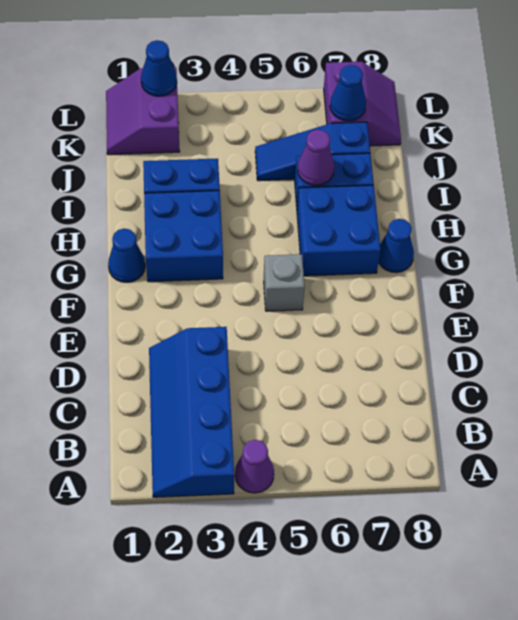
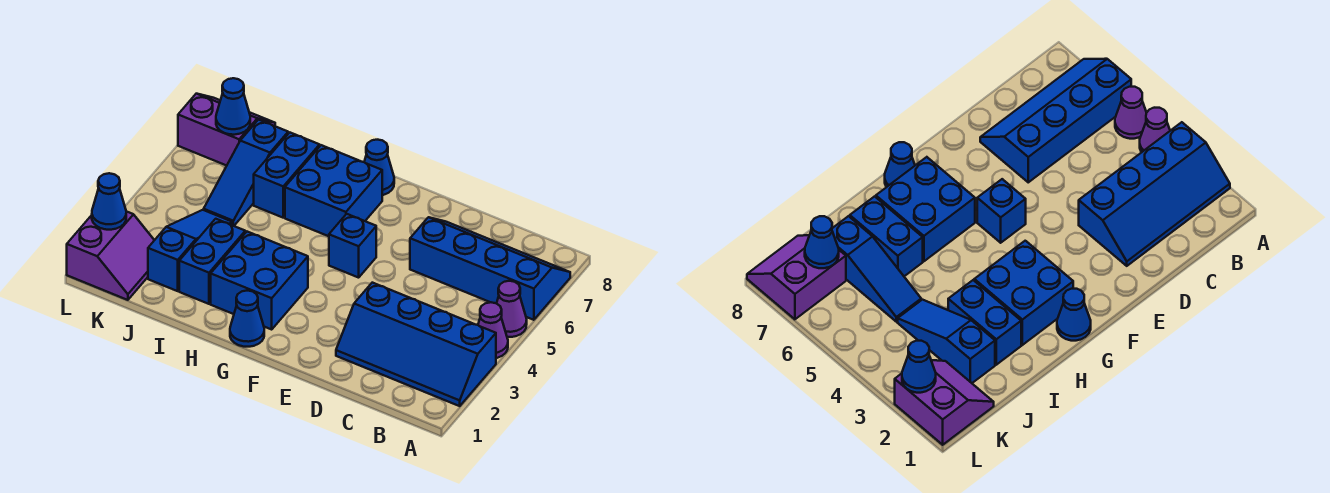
none -> blue 2x4 slope [410,217,570,320]
grey 1x1 brick [264,254,305,311] -> blue 1x1 brick [329,214,376,278]
purple 1x1 cone [298,130,334,185] -> purple 1x1 cone moved to [497,281,527,337]
none -> blue 1x3 slope [148,210,233,291]
purple 2x2 slope [106,67,180,155] -> purple 2x2 slope turned to [67,211,154,300]

